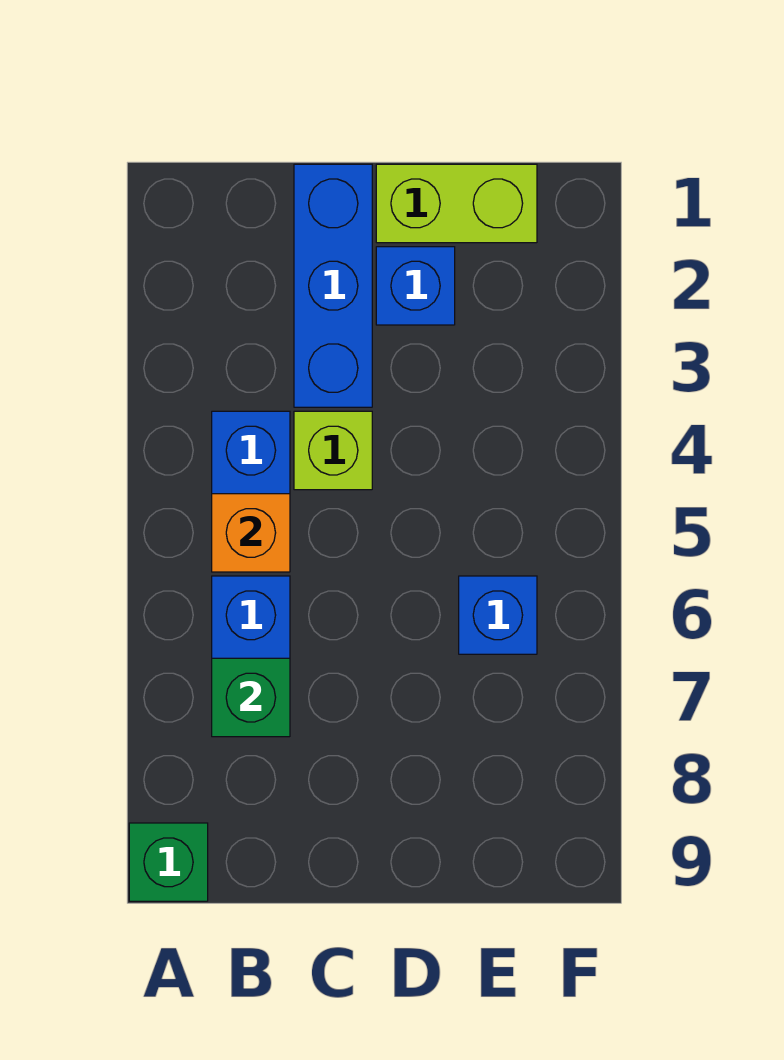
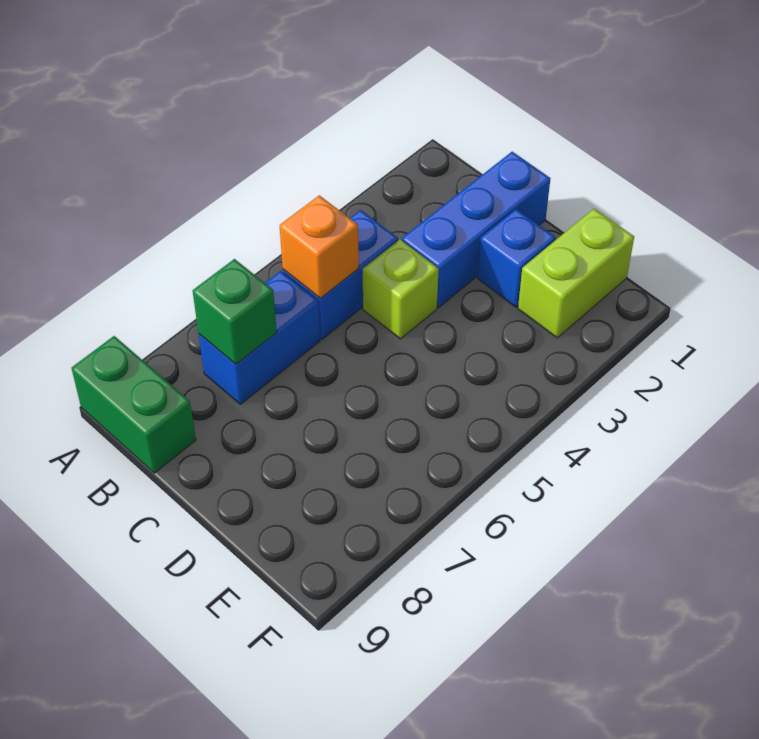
green 1x1 brick [129,823,208,901] -> green 1x2 brick [72,336,196,473]
lime 1x2 brick [376,164,537,243] -> lime 1x2 brick turned to [518,209,634,338]
blue 1x1 brick [459,576,537,654] -> none

